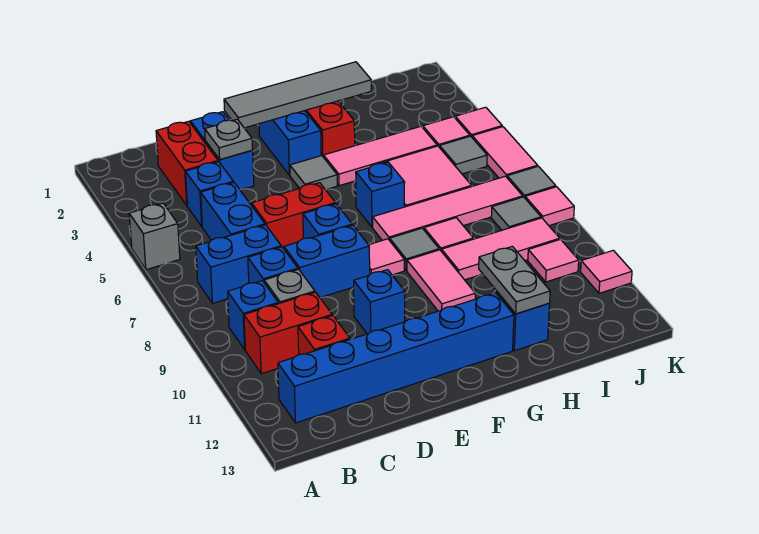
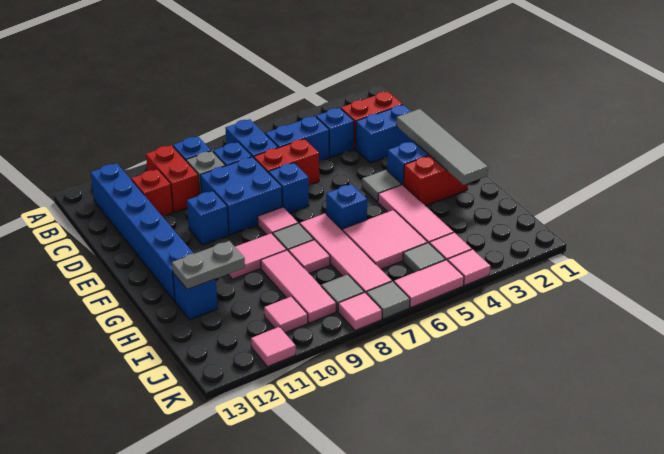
grey 1x1 brick [129,203,180,270] -> none
grey 1x1 plate [205,119,253,160] -> none
red 1x2 brick [252,183,335,249] -> red 1x2 brick turned to [254,139,319,185]
blue 1x2 brick [284,225,370,298] -> blue 2x2 brick [200,157,282,235]

